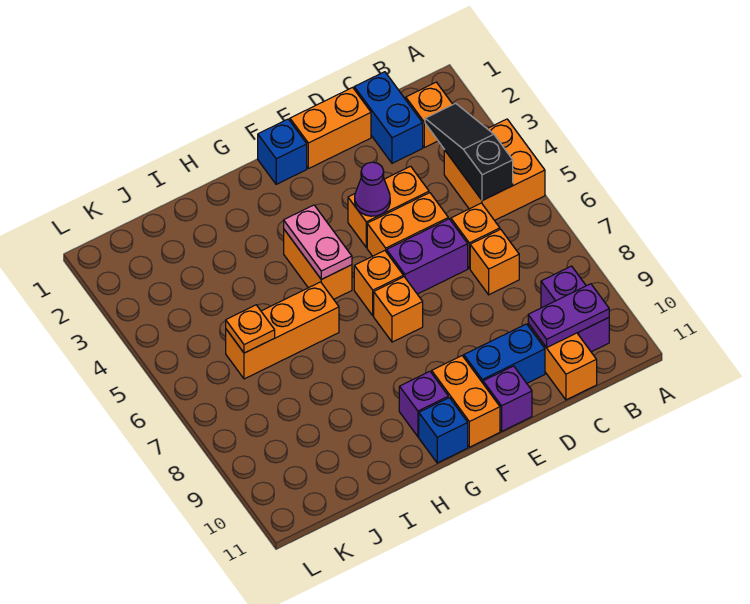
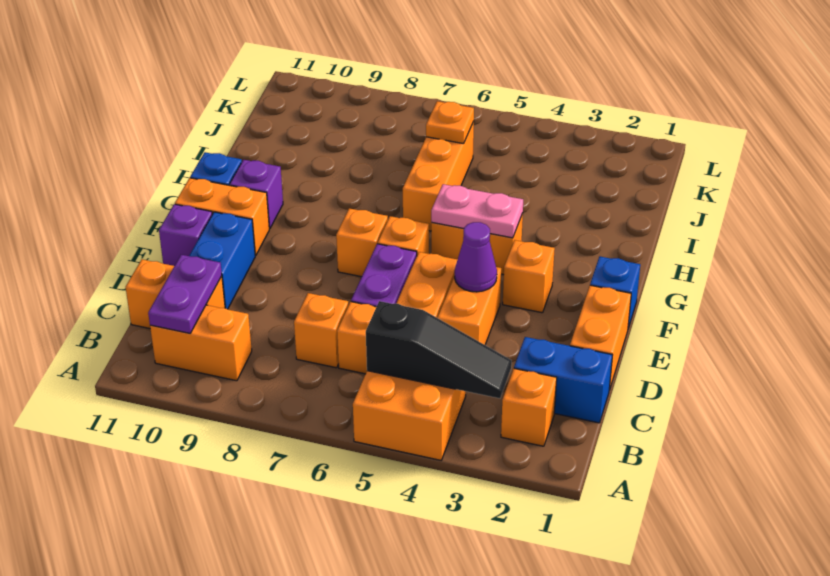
purple 1x2 brick [541,266,609,352] -> orange 1x2 brick [150,305,252,381]
none -> orange 1x1 brick [503,240,555,313]

